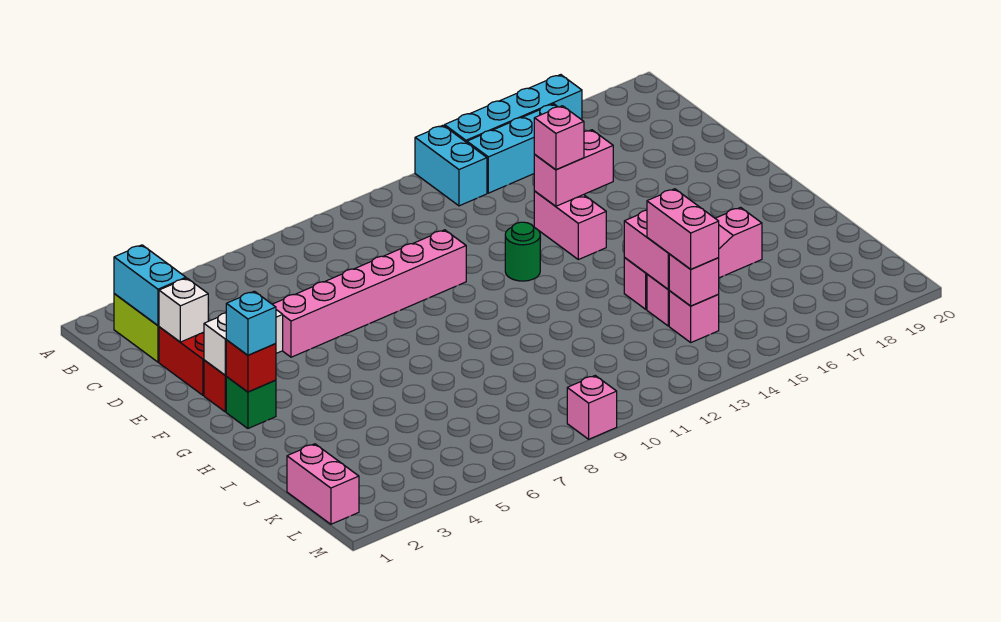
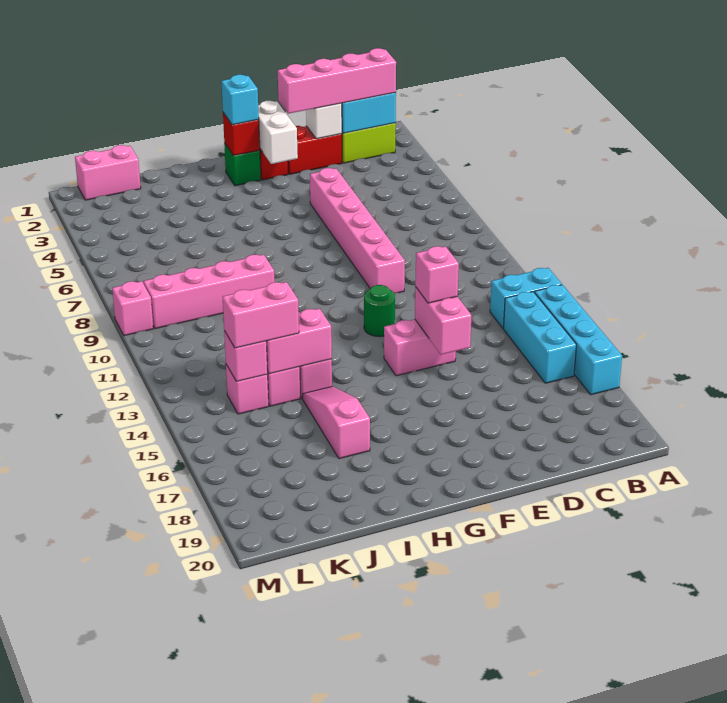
none -> pink 1x4 brick [278,48,396,114]
none -> pink 1x4 brick [143,255,274,329]

